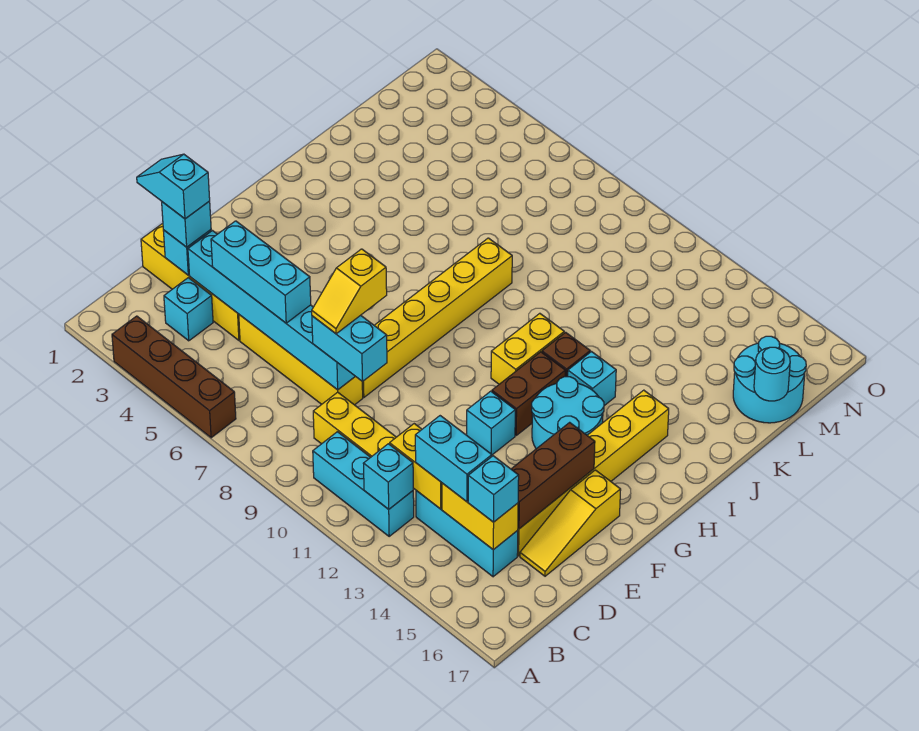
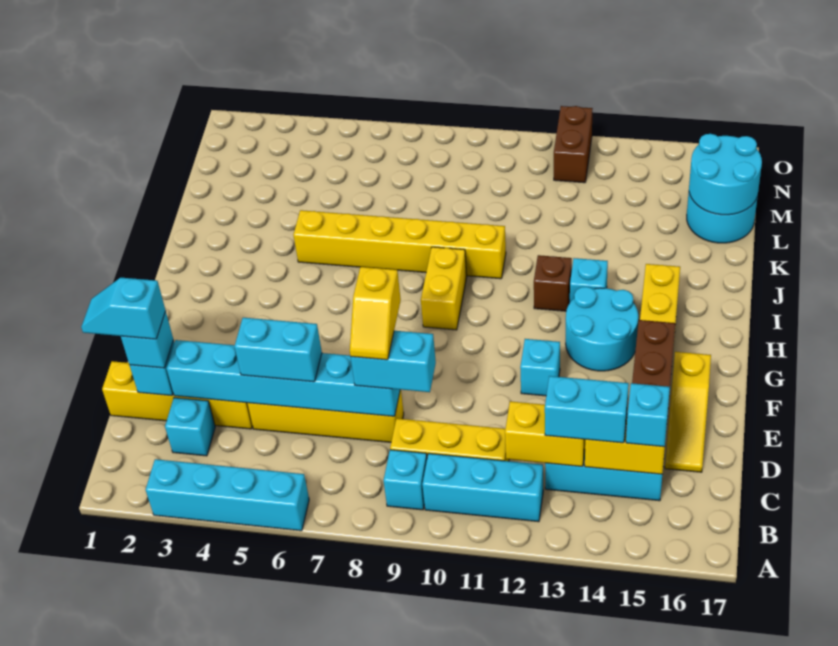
brown 1x4 brick [112,316,236,438] -> cyan 1x4 brick [146,459,309,531]
cyan 1x1 brick [363,444,413,509] -> cyan 1x1 brick moved to [384,450,427,510]
cyan 1x3 brick [211,221,311,323] -> cyan 1x2 brick [235,318,322,382]
yellow 1x6 brick [362,238,512,397] -> yellow 1x6 brick turned to [294,210,506,279]
brown 1x2 brick [492,352,565,435] -> brown 1x2 brick moved to [554,106,593,183]
yellow 1x2 brick [491,313,564,384] -> yellow 1x2 brick moved to [421,247,467,330]
cyan 1x1 round brick [754,347,790,401] -> cyan 2x2 round brick [689,134,762,215]

